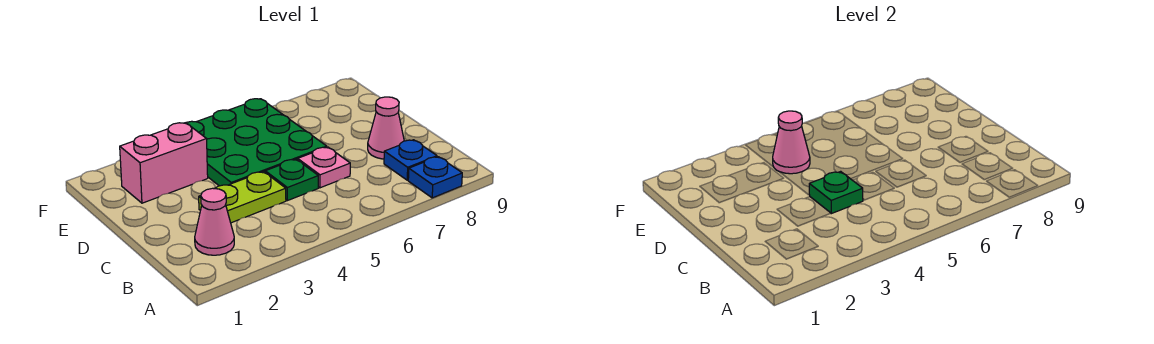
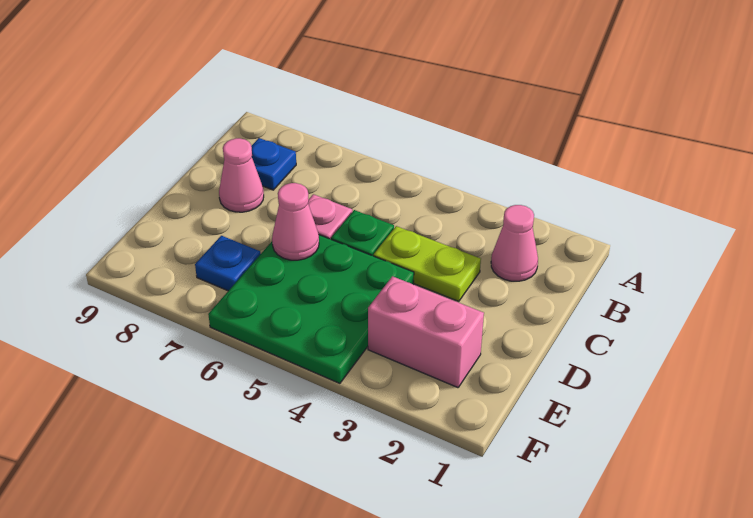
blue 1x1 plate [408,157,462,198] -> blue 1x1 plate moved to [195,236,261,291]
green 1x1 plate [809,171,863,214] -> none
pink 1x1 cone [773,111,810,174] -> pink 1x1 cone moved to [272,183,319,260]

